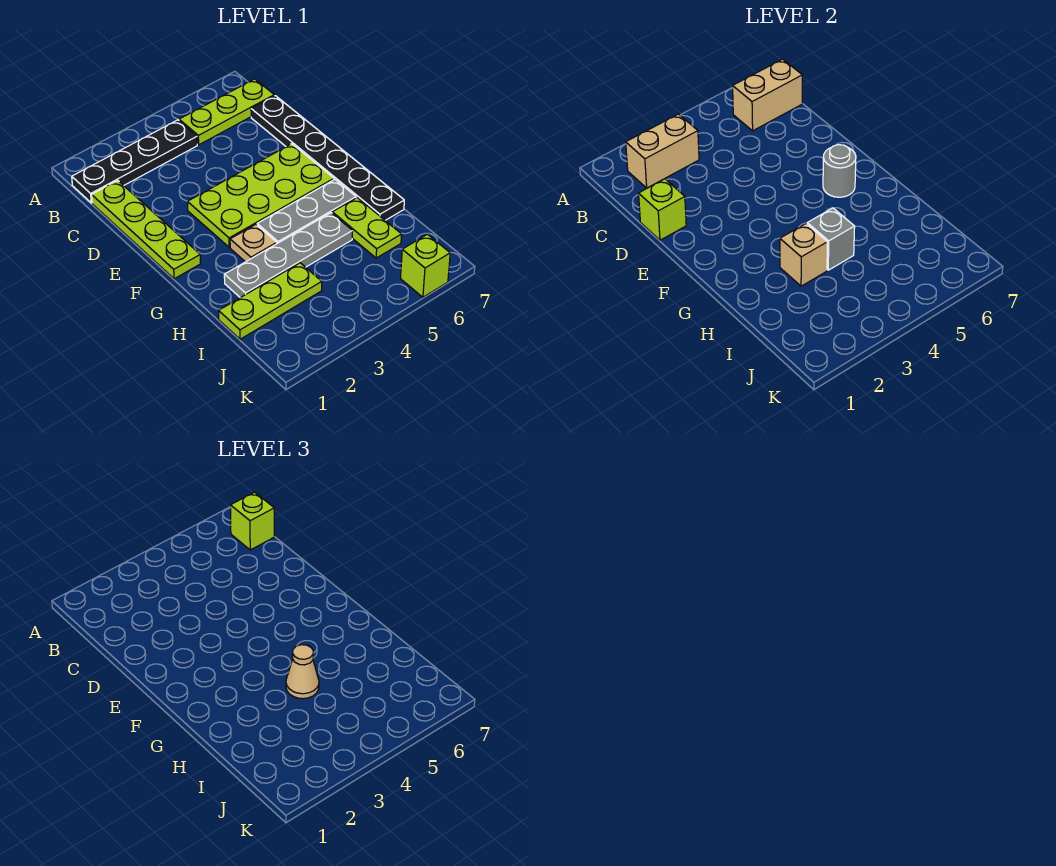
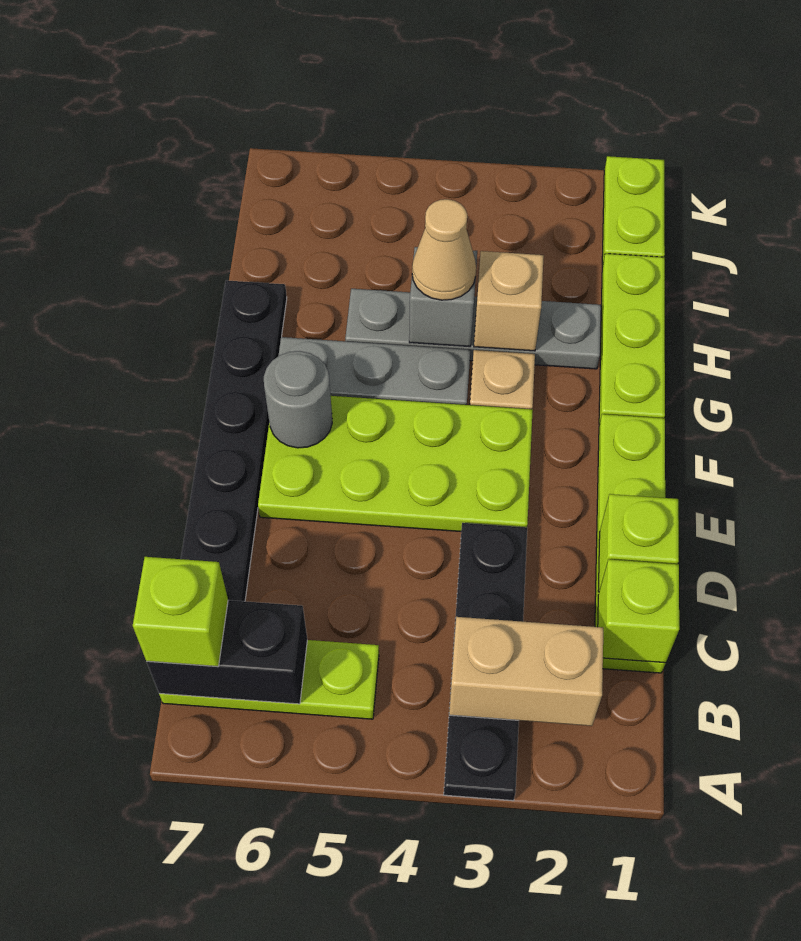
black 1x4 plate [72,120,197,203] -> black 1x4 plate turned to [444,523,527,801]
tan 1x2 brick [733,59,802,131] -> black 1x2 brick [147,600,307,704]
lime 1x2 plate [332,198,402,258] -> lime 1x2 plate moved to [602,156,665,265]
lime 1x3 plate [219,263,322,339] -> lime 1x3 plate turned to [599,254,665,424]
lime 1x1 brick [400,234,450,297] -> lime 1x1 brick moved to [598,559,679,663]

